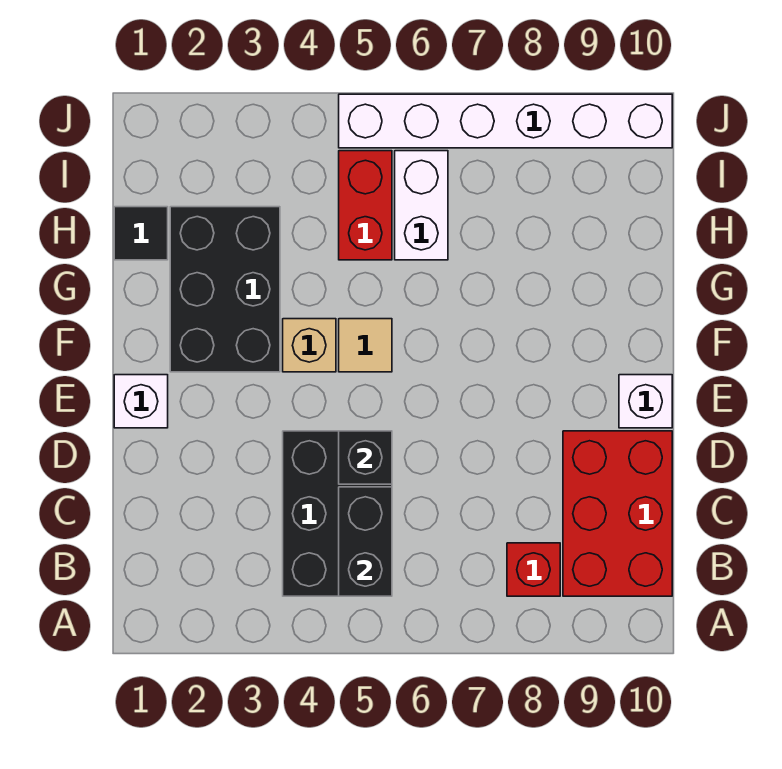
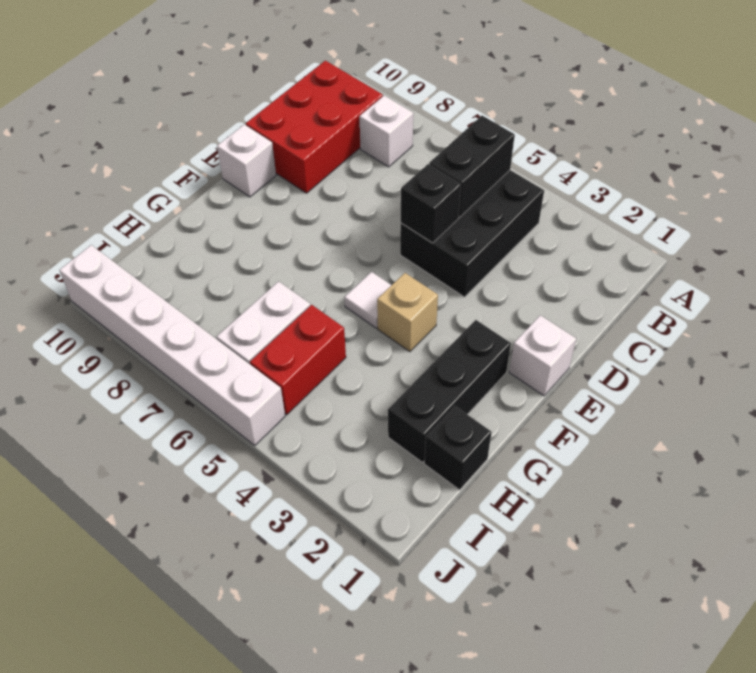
red 1x1 brick [507,543,560,596] -> white 1x1 brick [359,95,413,167]
black 2x3 brick [170,207,280,372] -> black 1x3 brick [388,320,511,462]
tan 1x1 tile [339,319,392,372] -> white 1x1 tile [345,272,391,328]
black 1x1 tile [114,207,168,260] -> black 1x1 brick [424,406,492,490]

